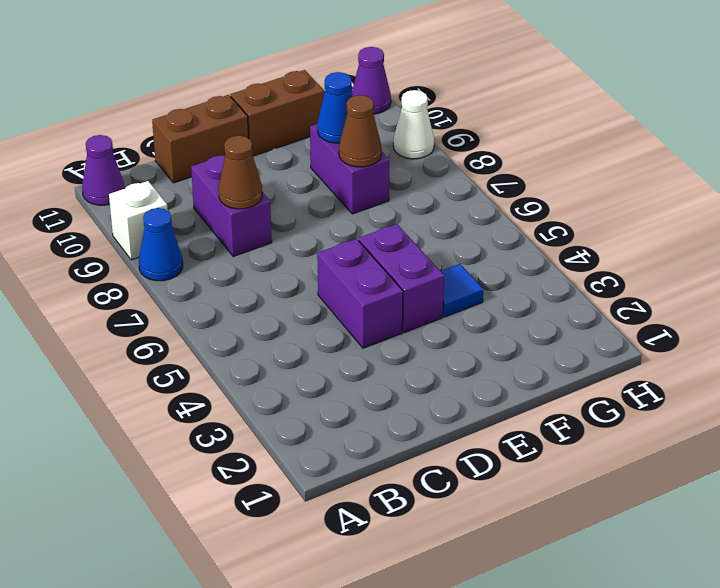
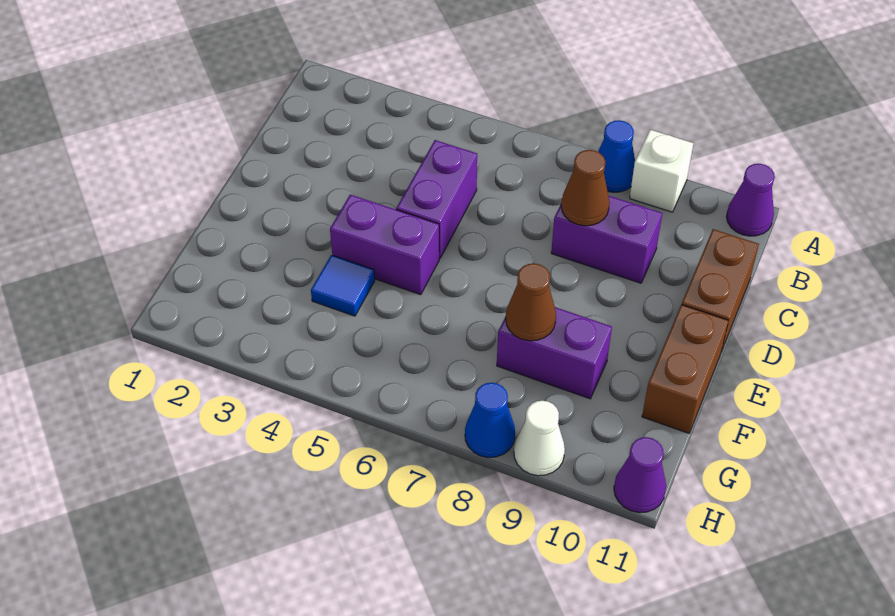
purple 1x2 brick [317,239,403,348] -> purple 1x2 brick turned to [396,140,477,258]
blue 1x1 cone [317,72,353,143] -> blue 1x1 cone moved to [465,383,515,458]

